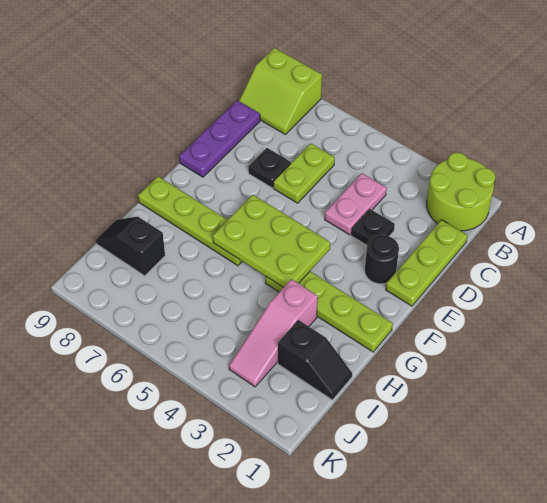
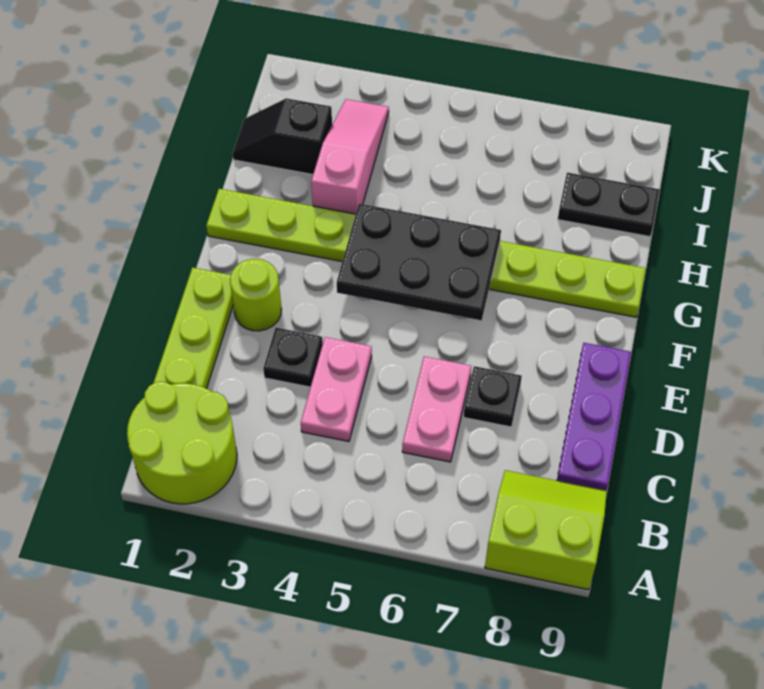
lime 1x2 plate [273,143,335,203] -> pink 1x2 plate [402,357,471,462]
black 1x1 round brick [365,235,399,284] -> lime 1x1 round brick [230,259,281,331]
lime 2x3 plate [213,195,330,287] -> black 2x3 plate [337,204,501,320]
black 1x2 slope [96,217,165,276] -> black 1x2 plate [558,173,660,237]

